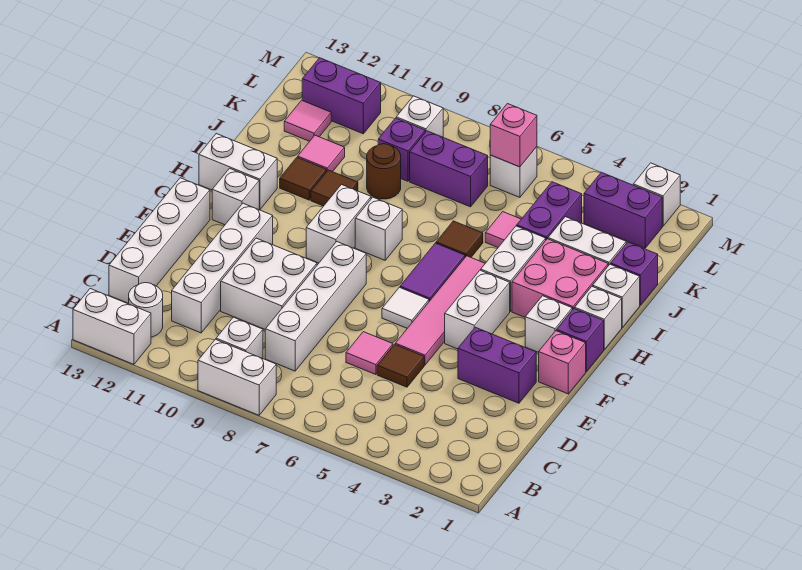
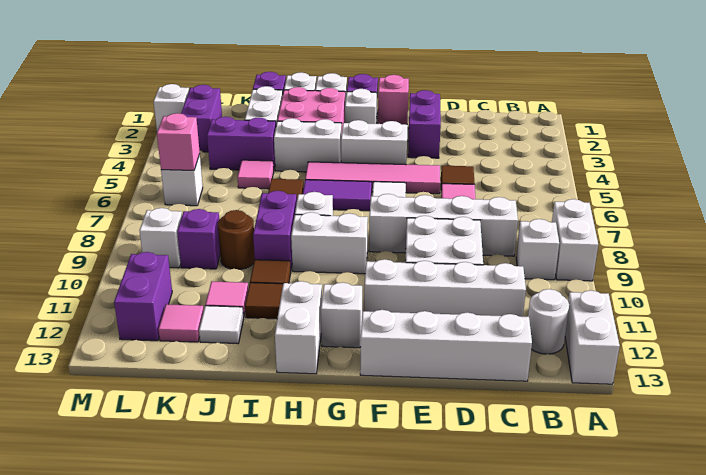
none -> white 1x1 tile [199,306,244,343]
purple 1x2 brick [410,131,488,207] -> purple 1x2 brick moved to [253,191,297,268]

